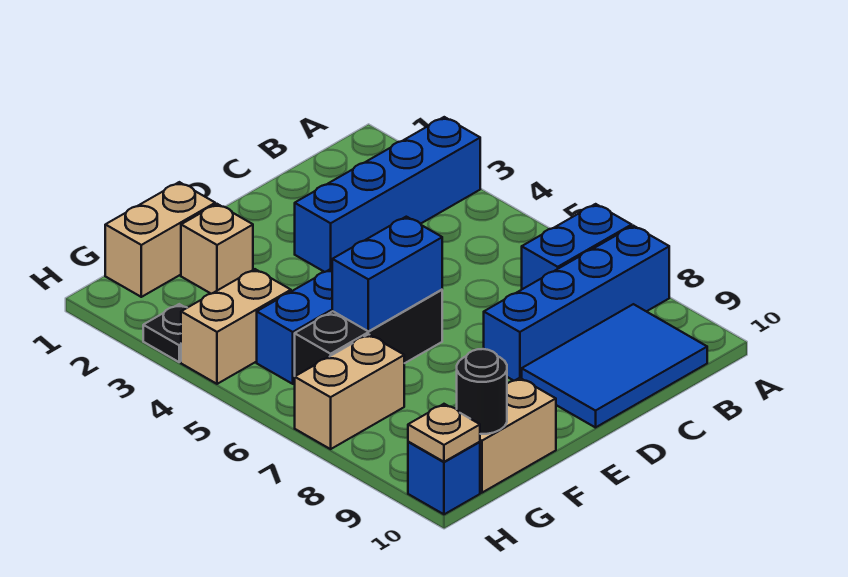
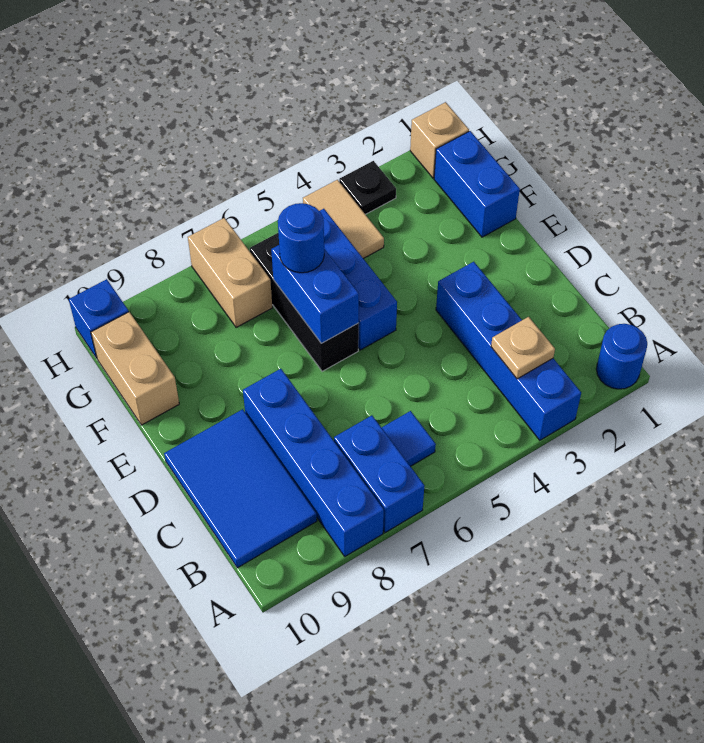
none -> blue 1x1 round brick [596,324,647,389]
none -> blue 1x1 tile [382,411,436,466]
tan 1x2 brick [105,182,215,297] -> blue 1x2 brick [434,131,520,237]
tan 1x1 brick [181,204,253,294] -> tan 1x1 brick moved to [410,102,469,178]
none -> blue 1x1 round brick [278,203,324,273]
tan 1x2 brick [181,269,291,384] -> tan 1x2 tile [303,180,384,259]
black 1x1 round brick [457,349,507,434] -> none
tan 1x1 plate [408,404,480,462] -> tan 1x1 plate moved to [491,317,555,379]

